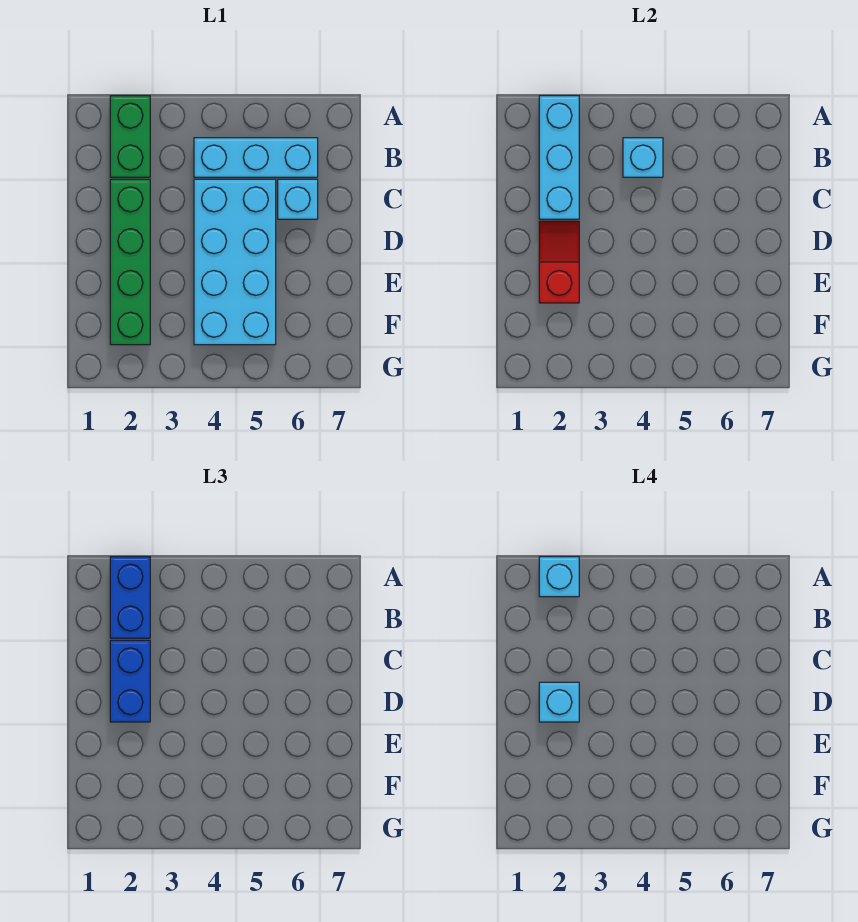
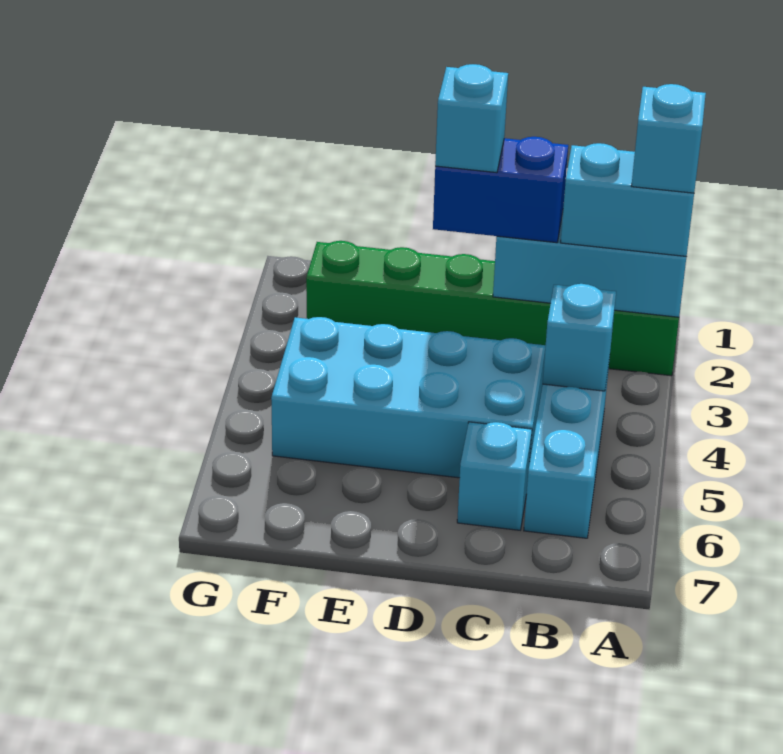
blue 1x2 brick [110,557,150,638] -> cyan 1x2 brick [561,143,694,257]
red 1x2 slope [539,221,579,303] -> none

